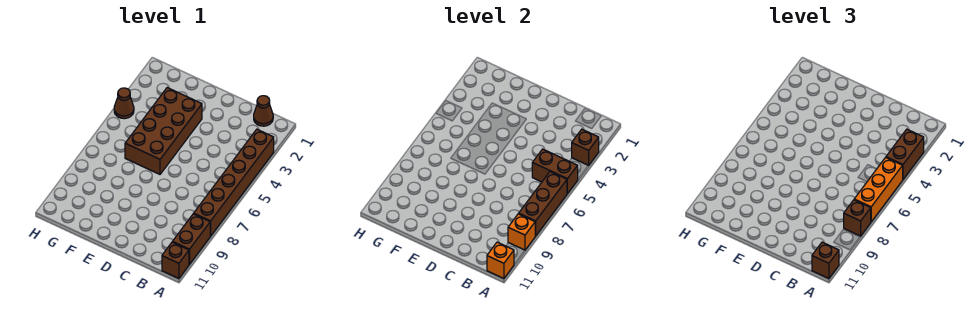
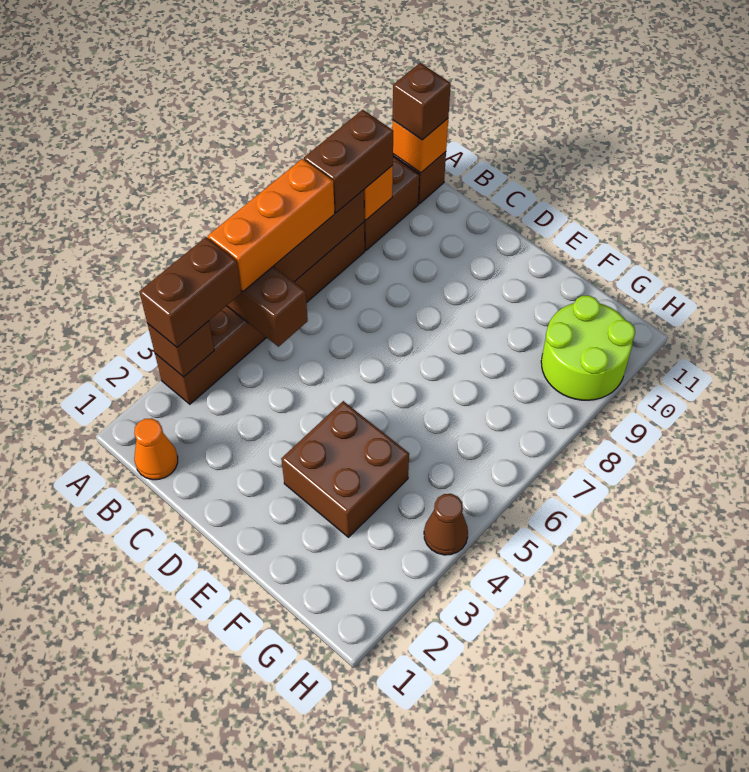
brown 1x1 brick [844,200,871,236] -> brown 1x2 brick [304,110,393,213]
brown 1x1 cone [254,96,273,126] -> orange 1x1 cone [134,418,178,480]
brown 2x4 brick [125,88,202,174] -> brown 2x2 brick [281,401,409,537]
none -> lime 2x2 round brick [541,295,635,400]

